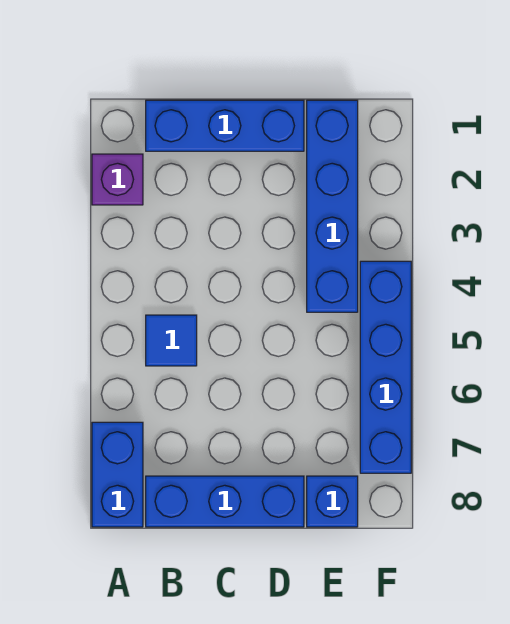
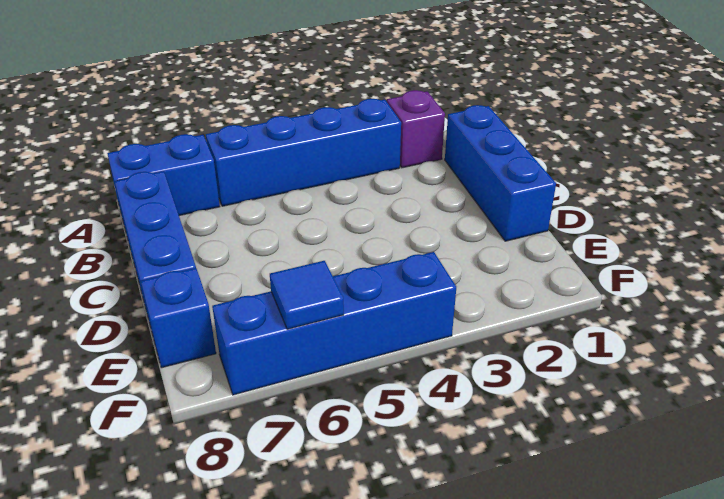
blue 1x1 tile [146,315,197,366] -> blue 1x1 tile moved to [270,261,344,329]
blue 1x4 brick [307,100,358,312] -> blue 1x4 brick moved to [206,99,401,206]

